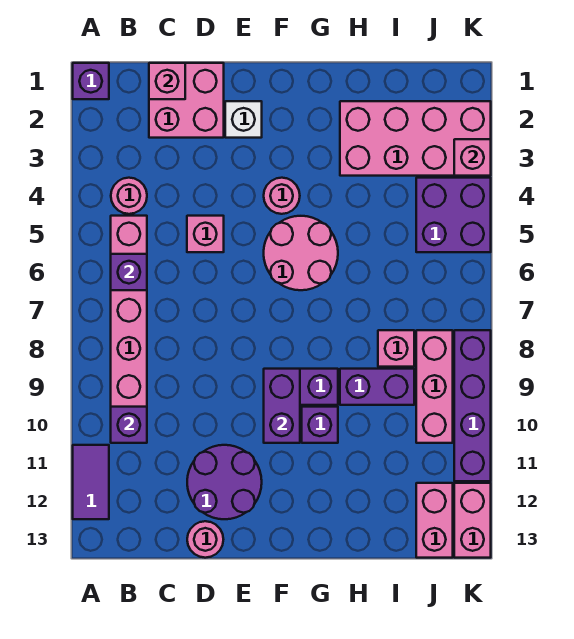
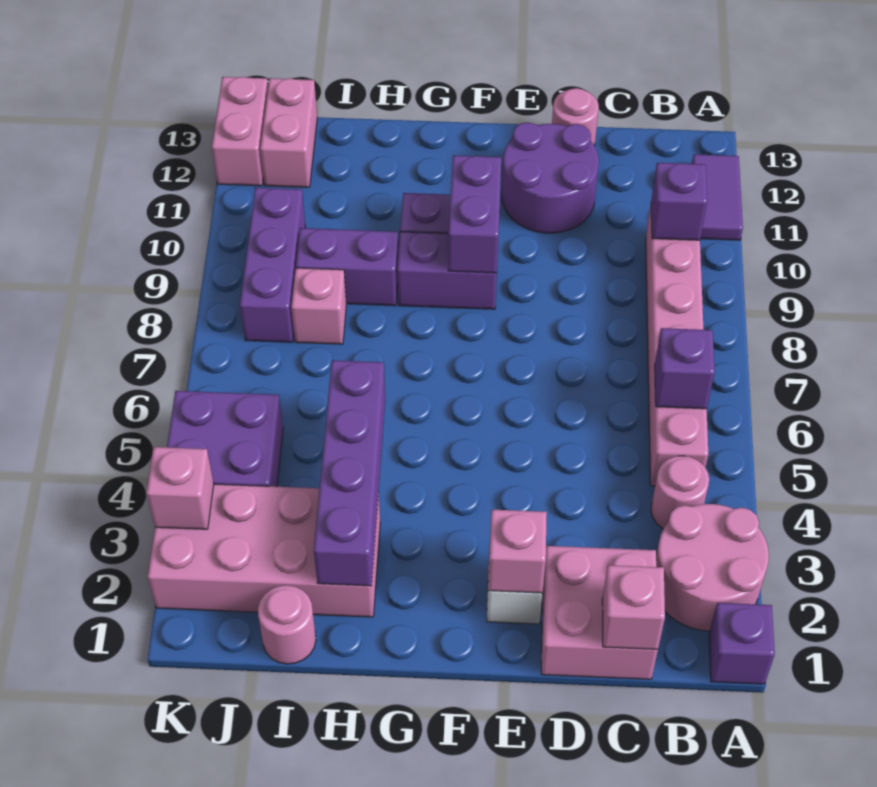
pink 1x1 brick [187,216,224,252] -> pink 1x1 brick moved to [488,510,547,593]
pink 1x1 round brick [264,178,300,214] -> pink 1x1 round brick moved to [258,585,316,664]
pink 2x2 round brick [264,216,338,290] -> pink 2x2 round brick moved to [656,504,769,631]
pink 1x3 brick [416,330,453,443] -> purple 1x3 brick [240,188,305,342]
purple 1x4 brick [454,330,491,481] -> purple 1x4 brick moved to [314,360,385,586]

